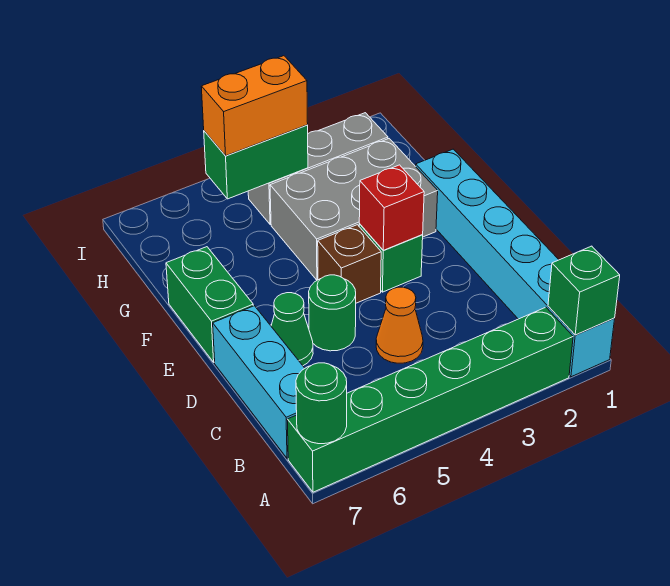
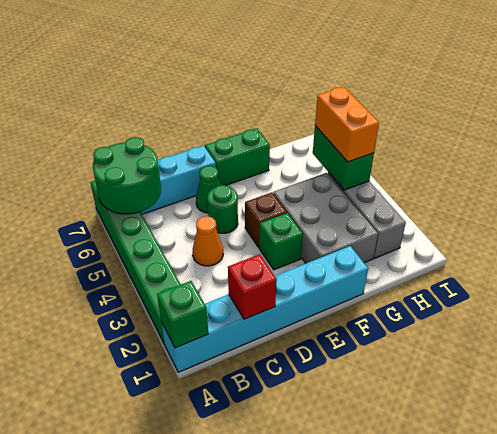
green 1x1 round brick [296,363,347,444] -> green 2x2 round brick [93,137,161,214]
red 1x1 brick [359,165,424,250] -> red 1x1 brick moved to [228,254,277,319]

